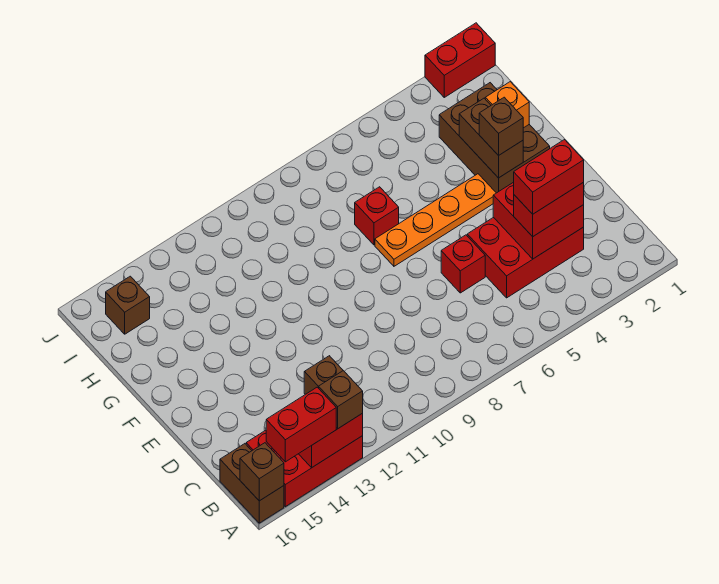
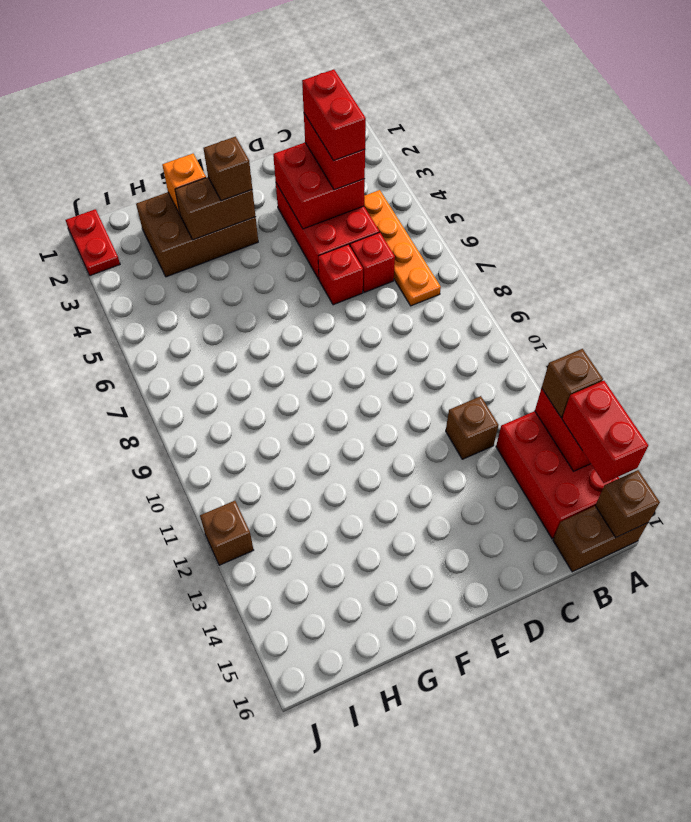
orange 1x4 plate [375,174,496,266] -> orange 1x4 plate moved to [364,190,441,306]
red 1x1 brick [355,187,399,245] -> red 1x1 brick moved to [350,232,395,292]
brown 1x1 brick [106,276,150,334] -> brown 1x1 brick moved to [200,501,253,565]
red 1x2 brick [425,23,495,97] -> red 1x2 plate [66,209,120,276]

